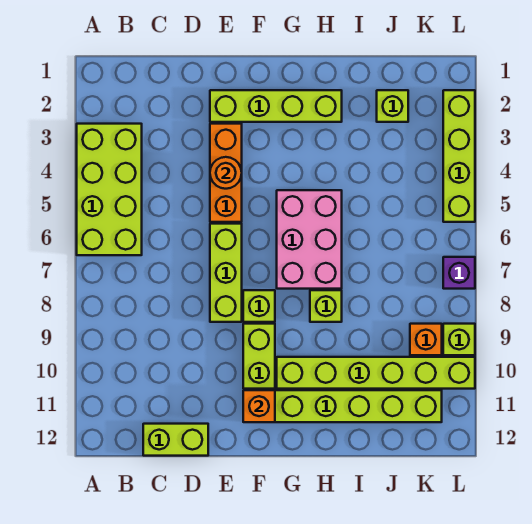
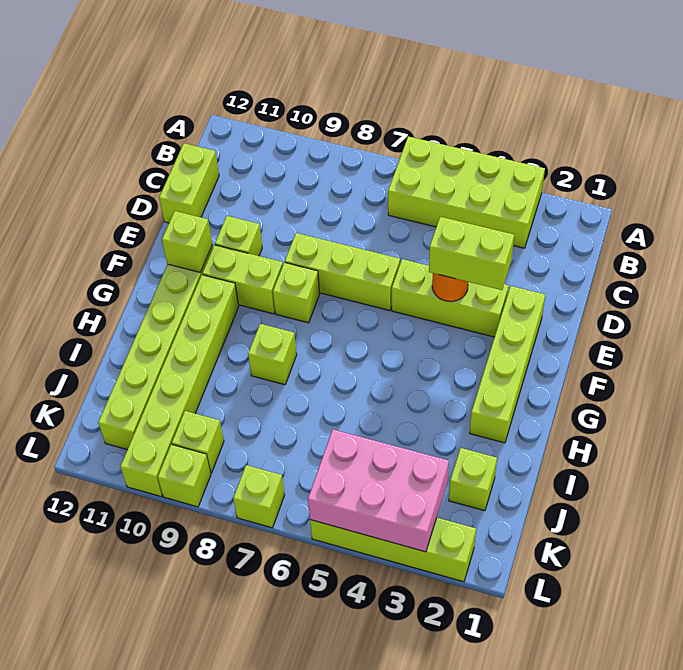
orange 1x3 brick [210,124,242,222] -> lime 1x3 brick [392,259,509,337]
none -> lime 1x2 brick [429,217,514,290]
none -> lime 1x1 brick [215,216,262,256]
orange 1x1 brick [243,390,275,422] -> lime 1x1 brick [162,211,213,272]
pink 2x3 brick [277,190,342,289] -> pink 2x3 brick moved to [308,429,449,552]
orange 1x1 brick [410,324,442,355] -> lime 1x1 brick [172,411,224,473]
purple 1x1 brick [443,257,475,289] -> lime 1x1 brick [233,465,285,528]

